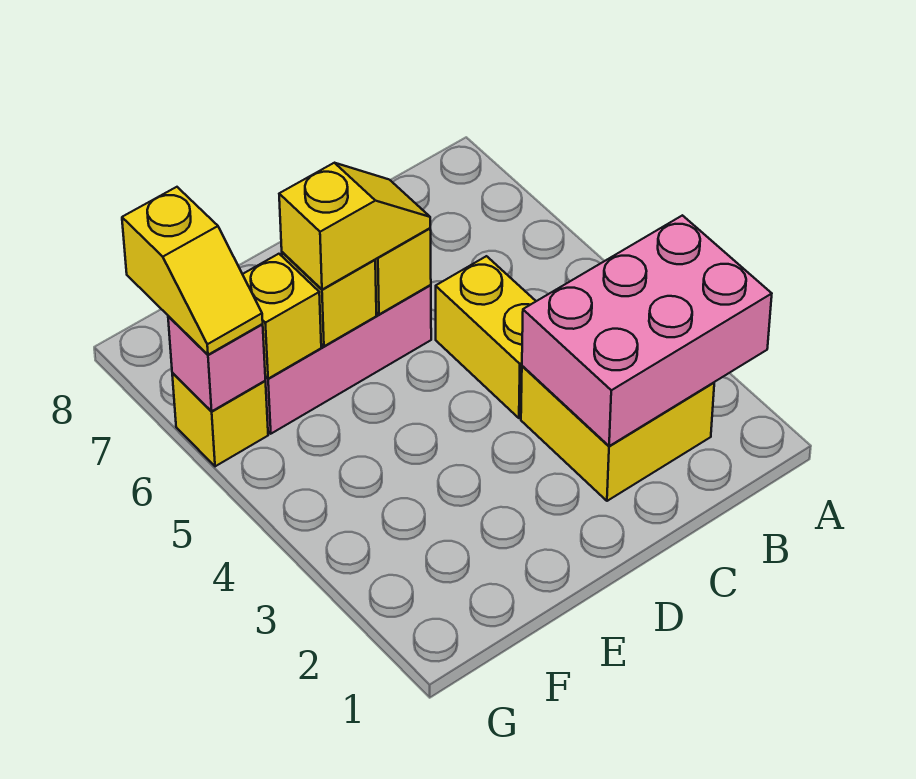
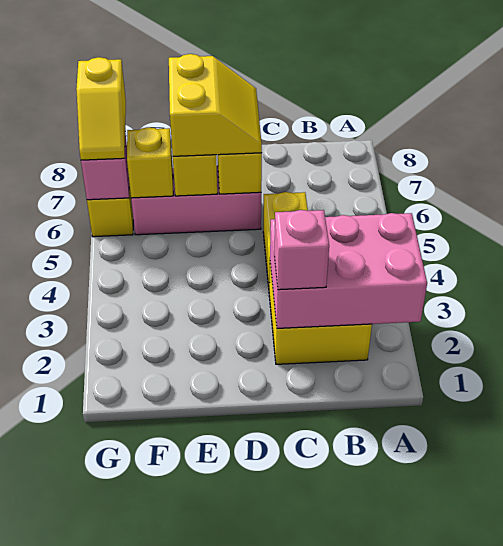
none -> pink 1x1 brick [274,210,329,290]
yellow 1x2 slope [279,163,430,290] -> yellow 2x2 slope [169,54,262,156]

